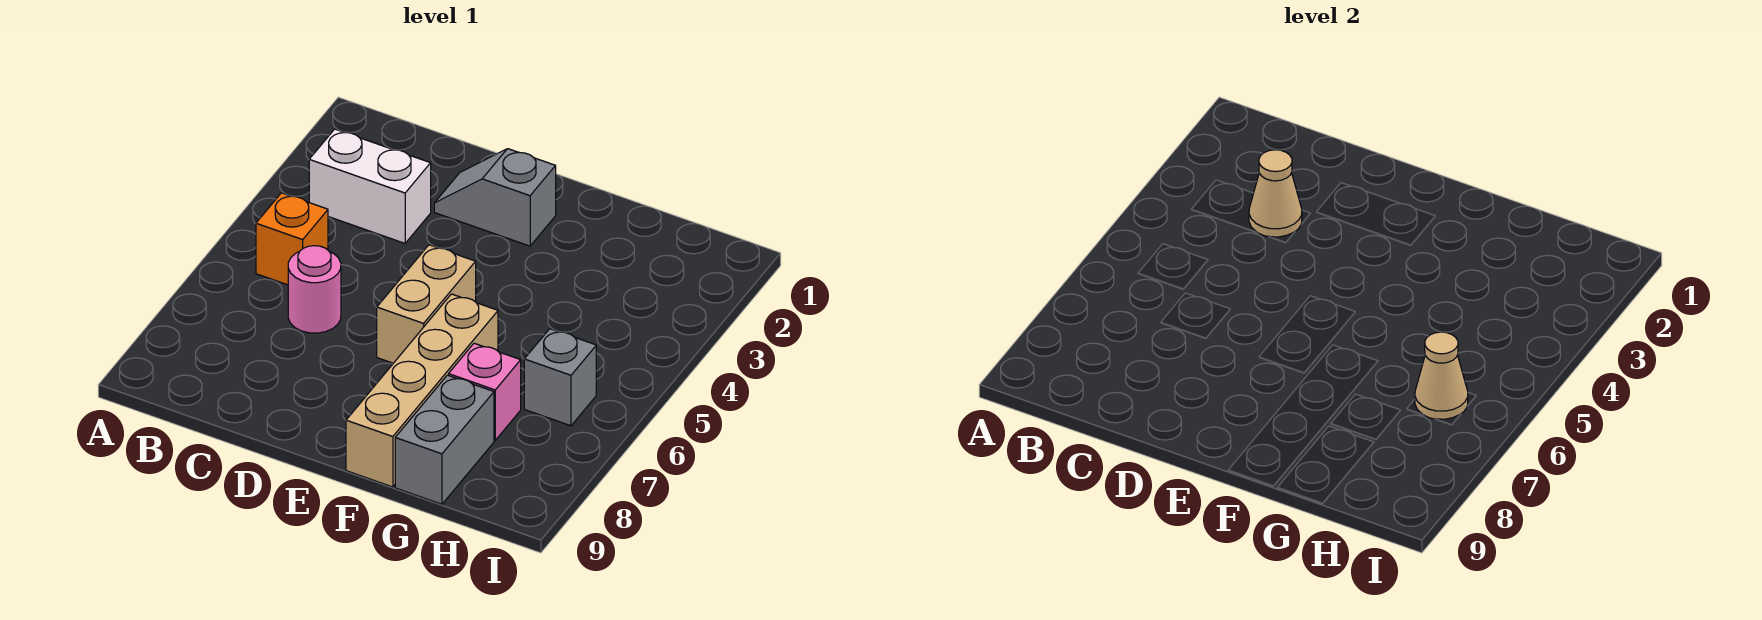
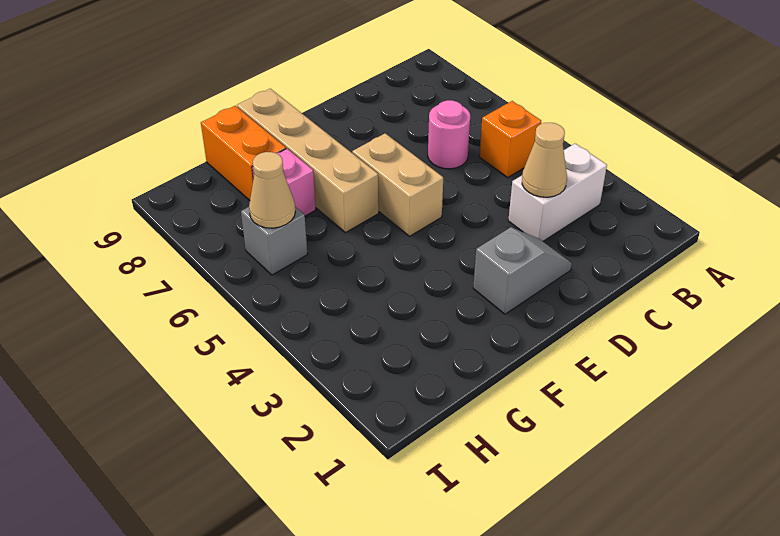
grey 1x2 brick [395,375,494,504] -> orange 1x2 brick [201,106,286,200]

